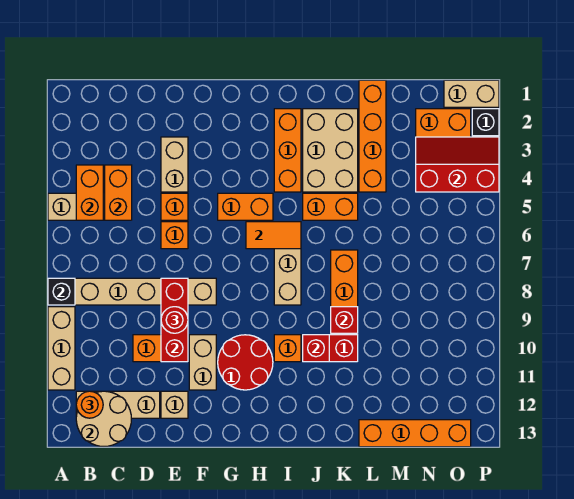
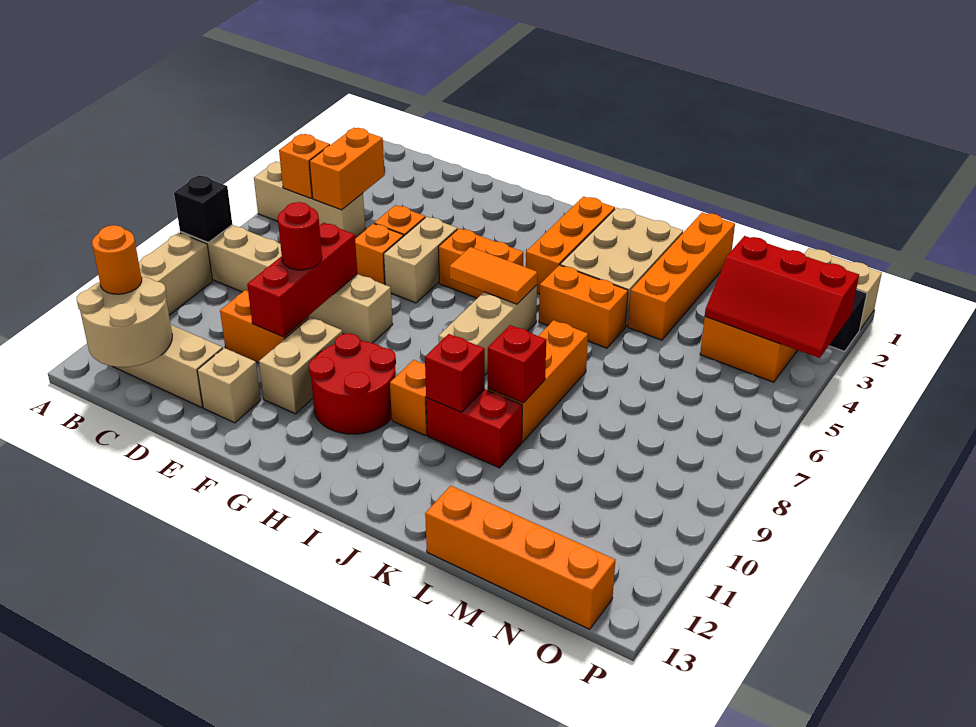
orange 1x2 brick [76,165,103,220] -> orange 1x1 brick [279,134,330,198]
tan 1x2 brick [161,137,188,192] -> tan 1x2 brick moved to [384,217,457,303]
red 2x3 slope [416,137,499,192] -> red 2x3 slope turned to [705,236,859,358]

